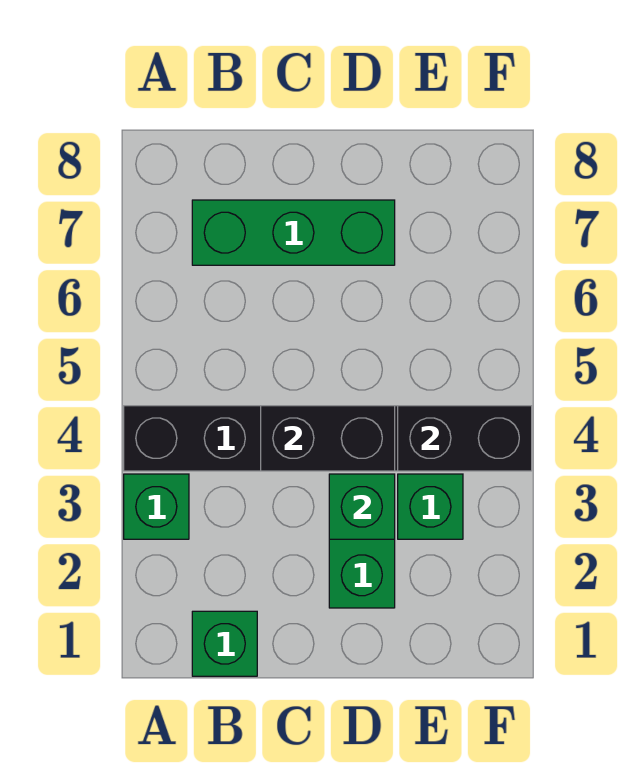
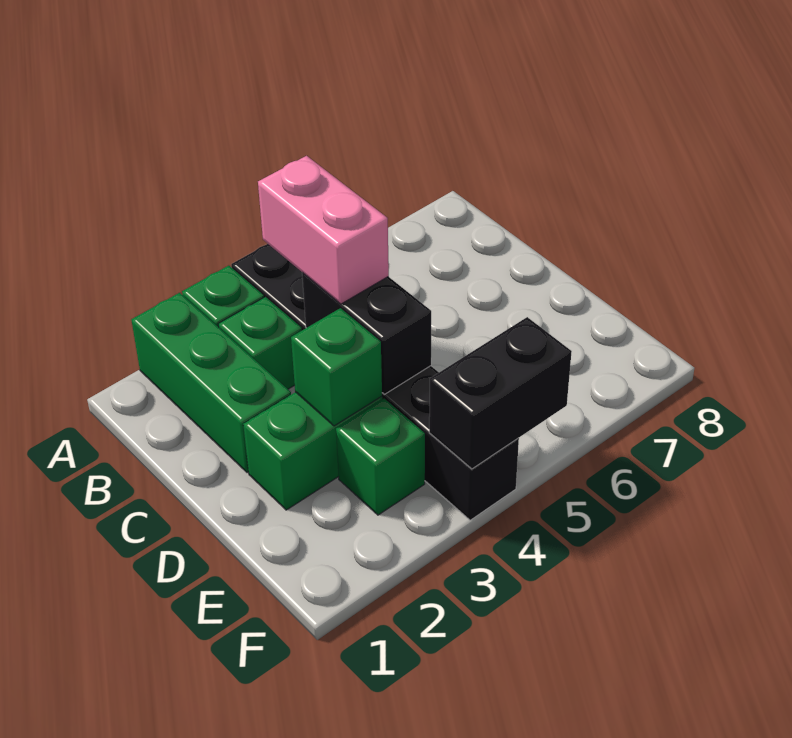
green 1x1 brick [192,611,257,676] -> green 1x1 brick moved to [218,297,302,389]
none -> pink 1x2 brick [258,156,389,304]
green 1x3 brick [192,200,395,265] -> green 1x3 brick moved to [131,293,291,473]
black 1x2 brick [398,406,532,471] -> black 1x2 brick turned to [429,317,572,469]

